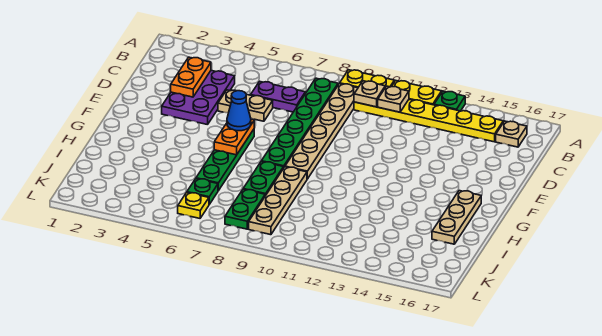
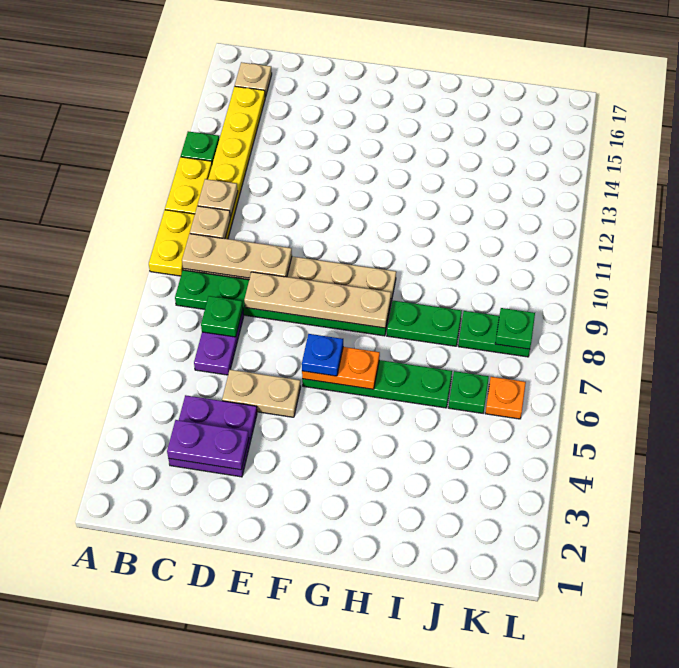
purple 2x3 plate [162,70,235,125] -> purple 2x2 plate [169,395,257,477]
orange 1x2 plate [171,57,211,97] -> purple 1x2 plate [167,420,249,470]
none -> green 1x1 plate [201,296,243,337]
tan 1x2 plate [218,90,273,121] -> tan 1x2 plate turned to [222,370,301,417]
blue 1x1 cone [227,91,251,131] -> blue 1x1 plate [302,334,343,376]
tan 1x3 plate [432,191,481,244] -> tan 1x3 plate moved to [182,234,292,278]
tan 1x4 plate [249,167,307,235] -> tan 1x4 plate moved to [244,272,391,328]
yellow 1x1 plate [178,193,209,218] -> orange 1x1 plate [485,377,526,419]
none -> green 1x1 plate [495,308,535,349]

